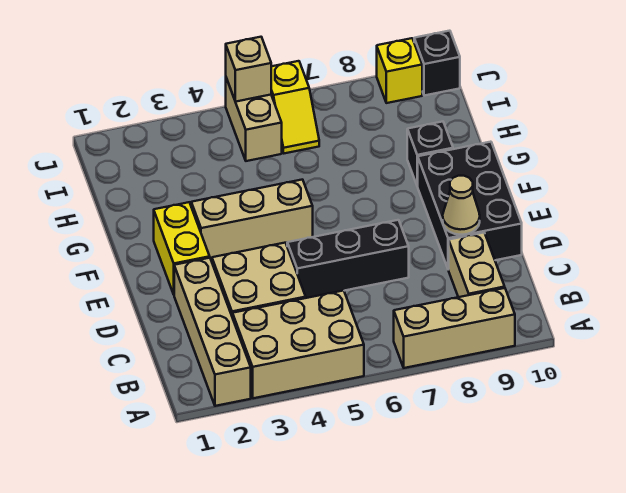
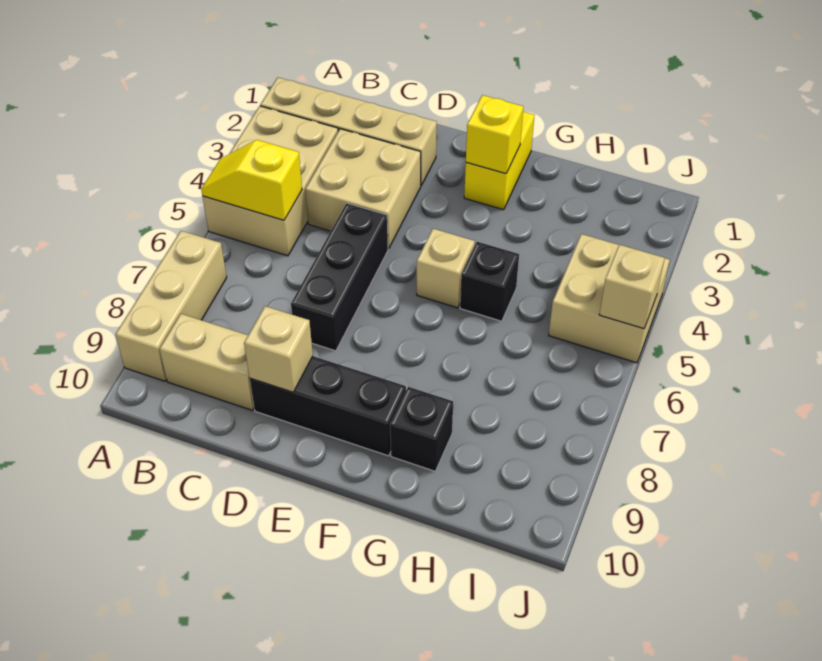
black 2x3 brick [418,142,522,270] -> black 1x3 brick [250,356,406,456]
tan 1x1 cone [443,176,480,235] -> tan 1x1 brick [244,306,313,392]
yellow 1x2 brick [154,202,210,294] -> yellow 1x2 brick turned to [464,112,534,210]
tan 1x3 brick [191,180,313,258] -> tan 1x1 brick [417,229,475,308]
tan 1x2 brick [226,78,282,161] -> tan 2x2 brick [549,234,670,363]
yellow 1x2 slope [271,61,319,153] -> yellow 1x2 slope moved to [201,140,302,220]
yellow 1x1 brick [377,38,422,103] -> yellow 1x1 brick moved to [466,95,523,173]
black 1x1 brick [414,31,460,96] -> black 1x1 brick moved to [460,242,519,321]

